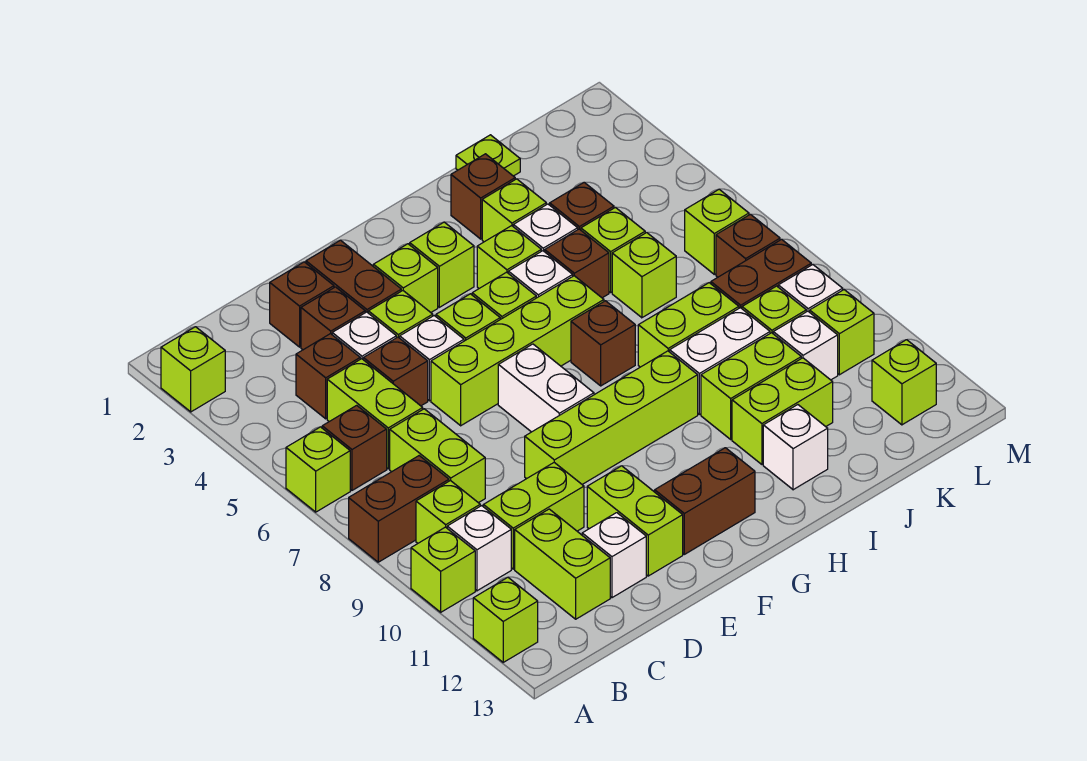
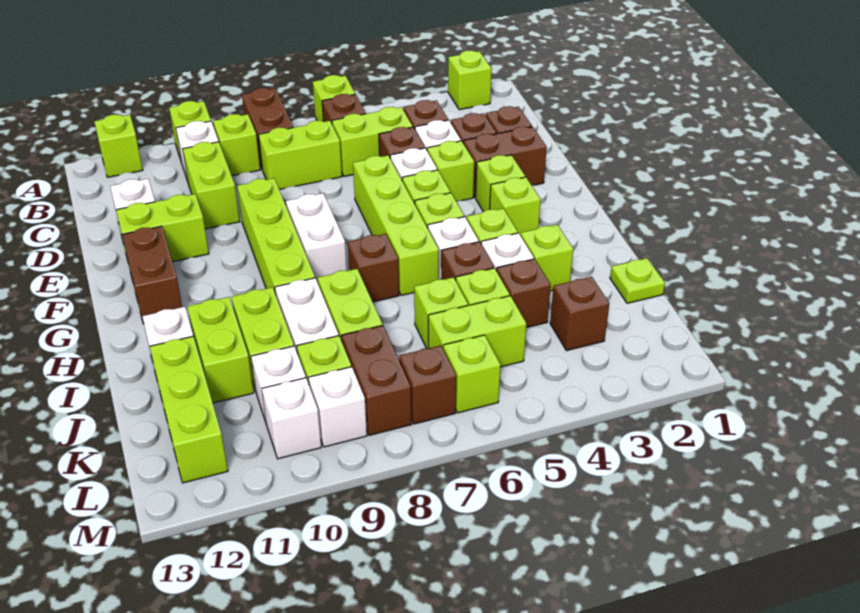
lime 1x2 brick [515,509,610,619] -> lime 1x2 brick moved to [428,296,526,367]
white 1x2 brick [498,344,594,432] -> white 1x2 brick turned to [286,193,347,283]
brown 1x1 brick [451,154,515,239] -> brown 1x1 brick moved to [550,277,610,351]
lime 1x1 brick [810,290,874,375] -> white 1x1 brick [262,378,321,459]
lime 1x1 brick [872,340,936,425] -> lime 1x3 brick [150,336,228,483]

